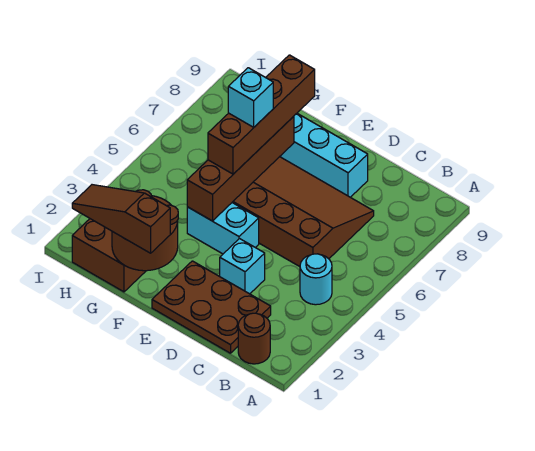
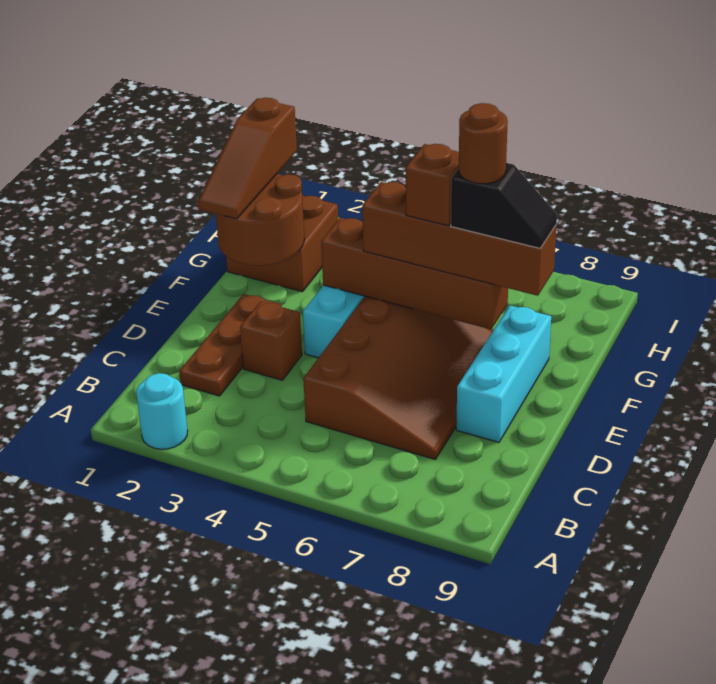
brown 1x1 round brick [238,313,270,364] -> brown 1x1 round brick moved to [459,103,508,184]
cyan 1x1 round brick [300,254,332,305] -> cyan 1x1 round brick moved to [136,373,188,449]
brown 2x3 plate [152,261,271,353] -> brown 1x3 plate [179,294,281,396]
cyan 1x1 brick [220,239,265,294] -> brown 1x1 brick [240,301,302,380]
brown 1x3 slope [72,185,170,253] -> brown 1x3 slope turned to [198,98,297,219]
cyan 1x1 brick [228,68,273,127] -> brown 1x1 brick [406,144,459,226]
none -> black 1x2 slope [451,163,557,248]

